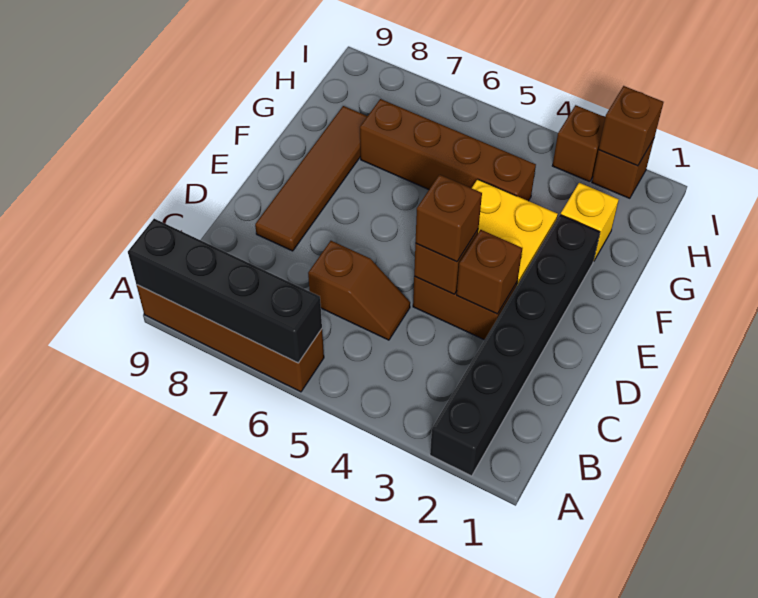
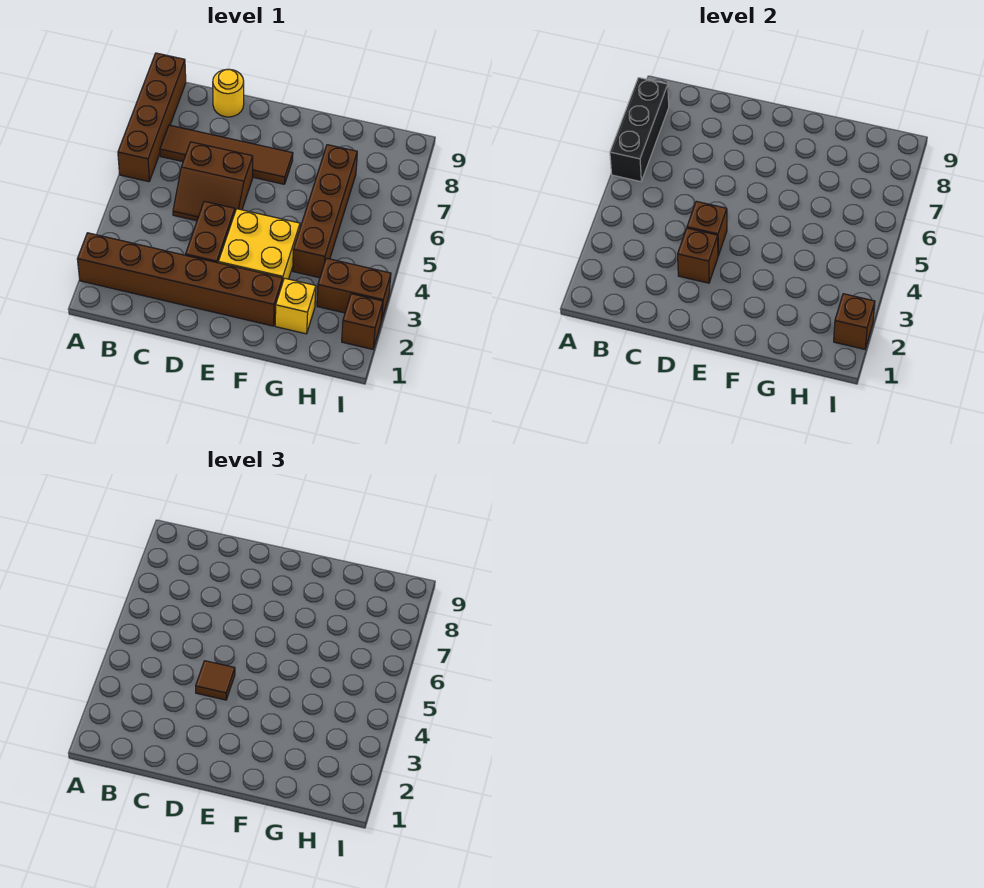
black 1x6 brick [430,215,600,476] -> brown 1x6 brick [77,233,283,326]
black 1x4 brick [128,219,322,363] -> black 1x3 brick [610,78,669,182]
brown 1x2 slope [308,241,410,340] -> brown 2x2 slope [173,142,253,221]
none -> yellow 1x1 round brick [213,69,244,117]
brown 1x1 brick [415,175,482,262] -> brown 1x1 tile [196,661,235,700]
brown 1x4 tile [255,106,367,251] -> brown 1x4 tile moved to [160,125,293,184]
brown 1x1 brick [552,105,605,182] -> brown 1x2 brick [317,258,391,320]

